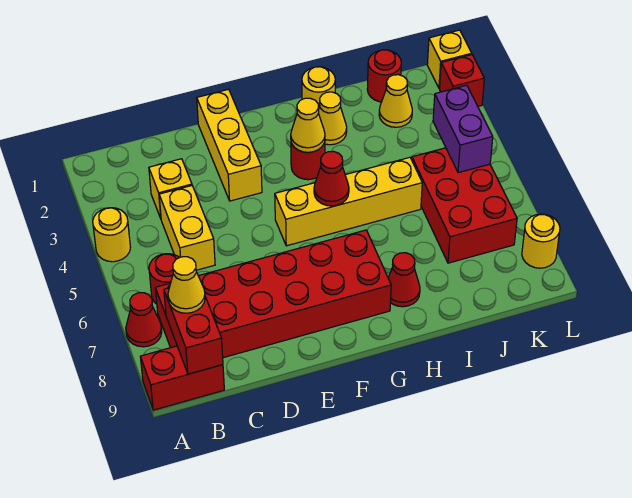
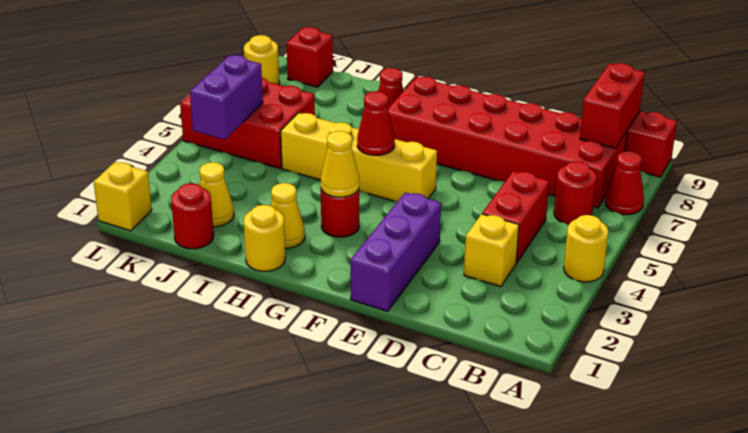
yellow 1x1 cone [168,257,205,313] -> none
yellow 1x2 brick [159,186,215,270] -> red 1x2 brick [482,171,549,263]
yellow 1x3 brick [197,89,262,201] -> purple 1x3 brick [350,192,441,311]
red 2x3 brick [412,148,517,263] -> red 2x3 brick turned to [180,78,315,168]
red 1x1 brick [440,55,484,106] -> red 1x1 brick moved to [287,27,333,87]

